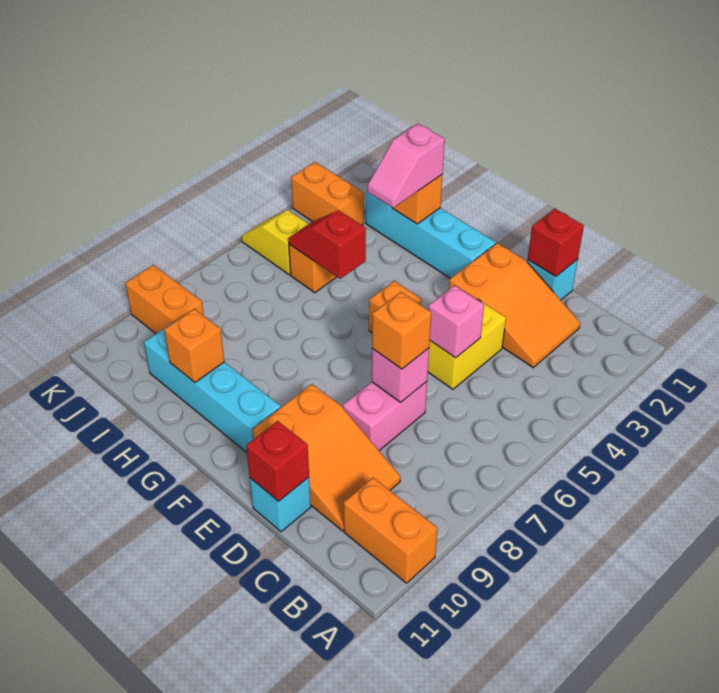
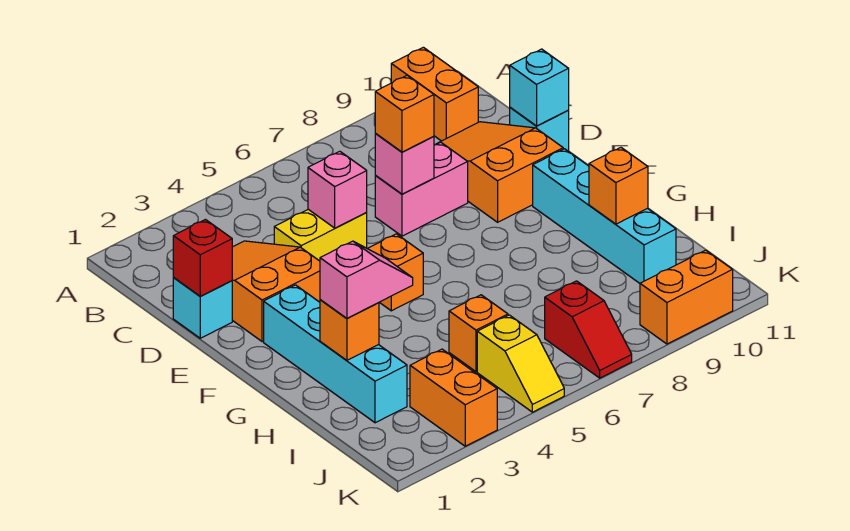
red 1x1 brick [246,421,309,501] -> cyan 1x1 brick [510,49,569,126]
red 1x2 slope [289,211,366,279] -> red 1x2 slope moved to [545,281,632,378]
orange 1x2 brick [125,265,204,334] -> orange 1x2 brick turned to [640,250,733,344]

